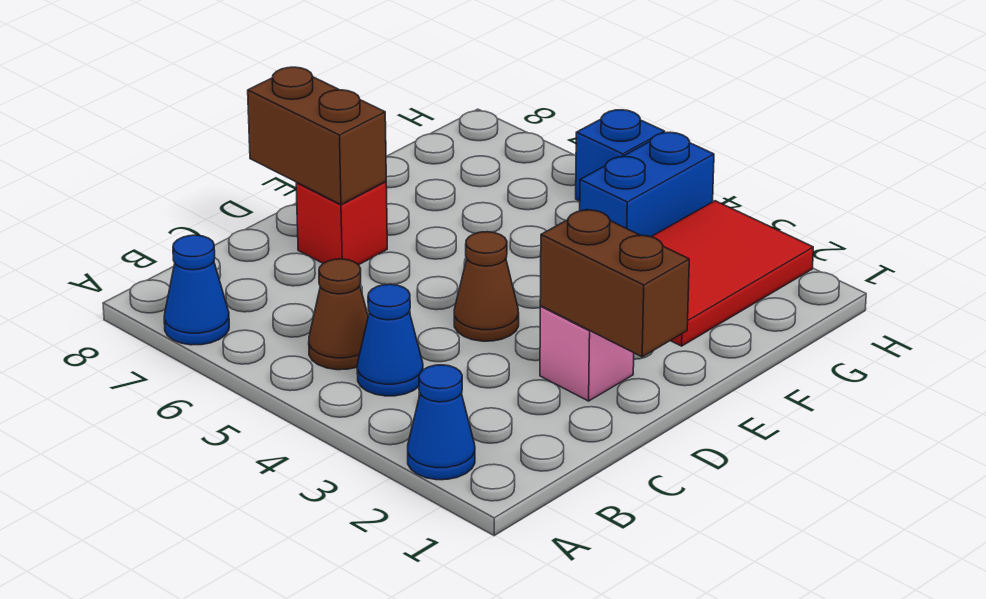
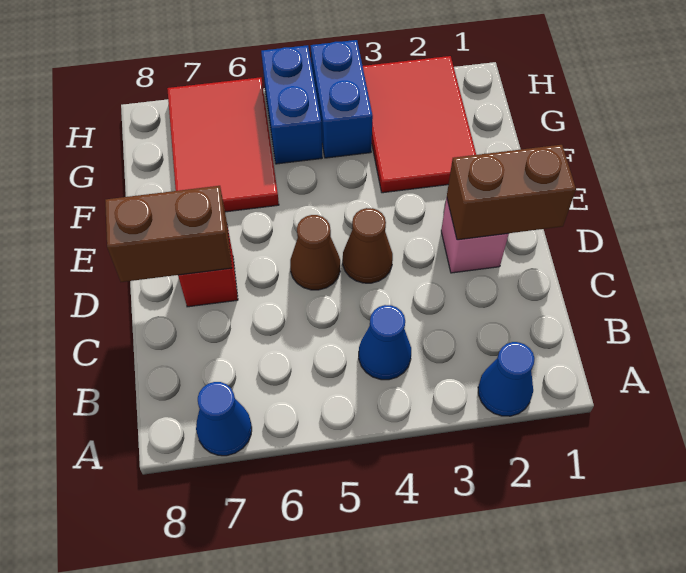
brown 1x1 cone [309,259,368,370] -> brown 1x1 cone moved to [290,215,340,290]
none -> red 2x3 tile [167,77,279,212]
blue 1x1 brick [576,110,665,201] -> blue 1x2 brick [261,45,322,164]

